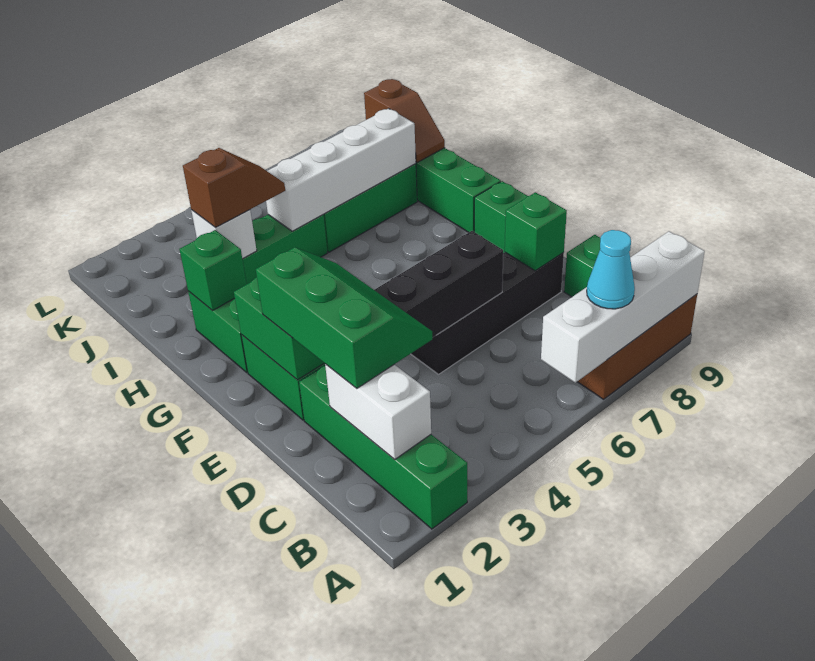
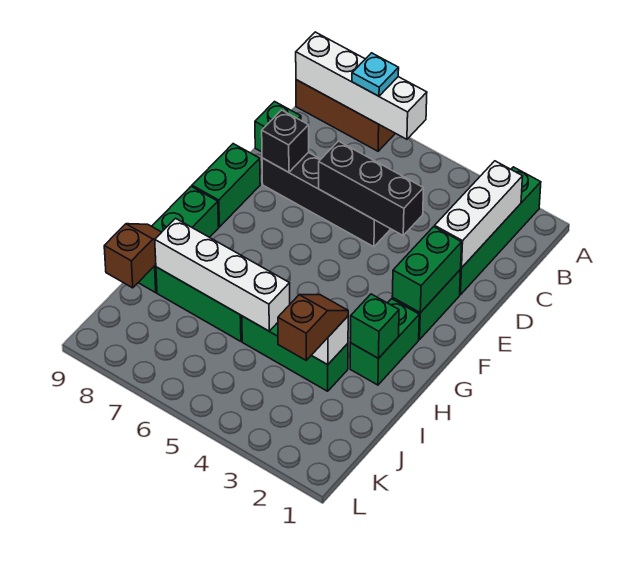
cyan 1x1 cone [587,230,635,309] -> cyan 1x1 plate [352,53,399,96]
white 1x2 brick [325,364,431,459] -> white 1x3 brick [435,161,523,268]
green 2x3 slope [256,247,432,388] -> none
green 1x1 brick [505,192,567,271] -> black 1x1 brick [262,110,309,172]
brown 1x2 slope [183,148,285,228] -> brown 1x2 slope turned to [278,295,348,360]

